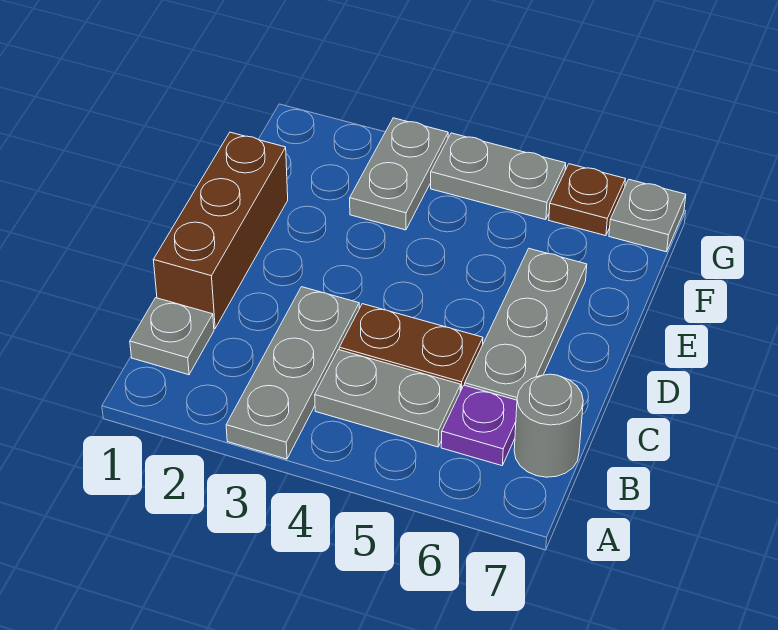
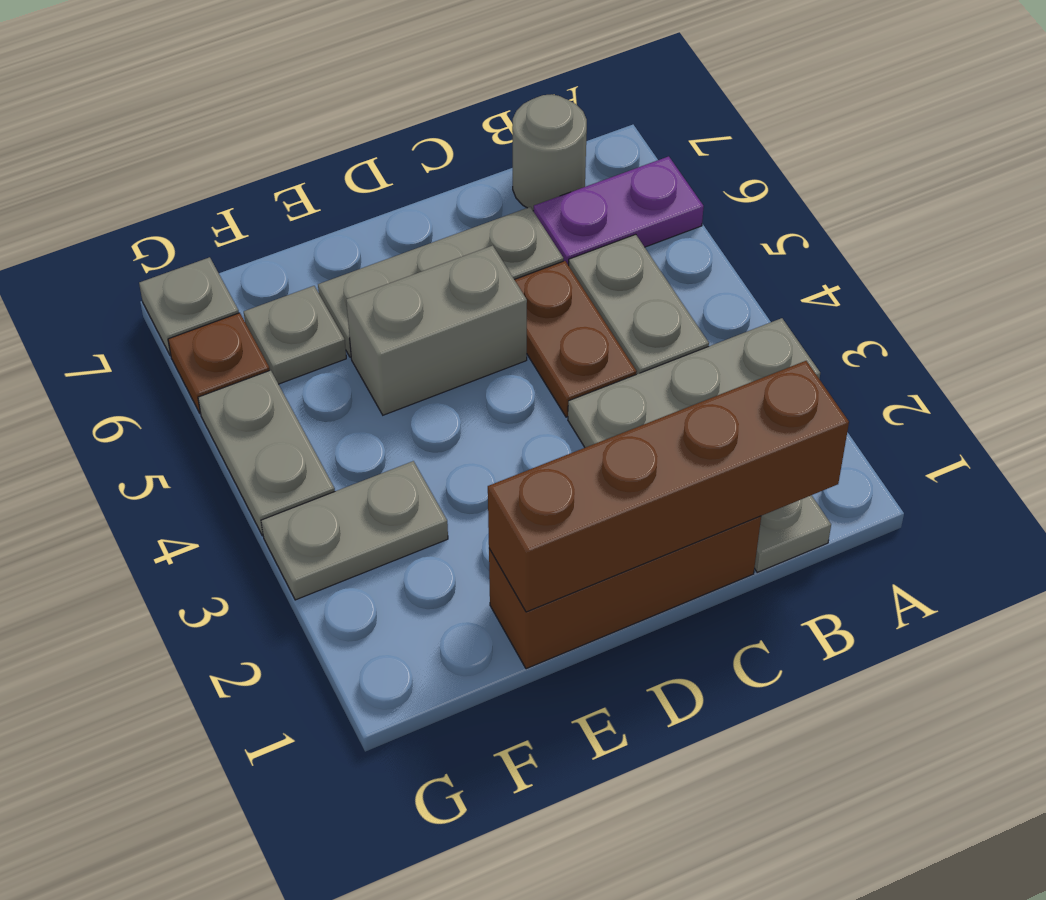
none -> brown 1x4 brick [488,361,849,612]
purple 1x1 plate [441,385,517,466] -> purple 1x2 plate [534,156,704,265]
none -> grey 1x2 brick [346,245,527,415]
none -> grey 1x1 plate [244,286,346,384]

